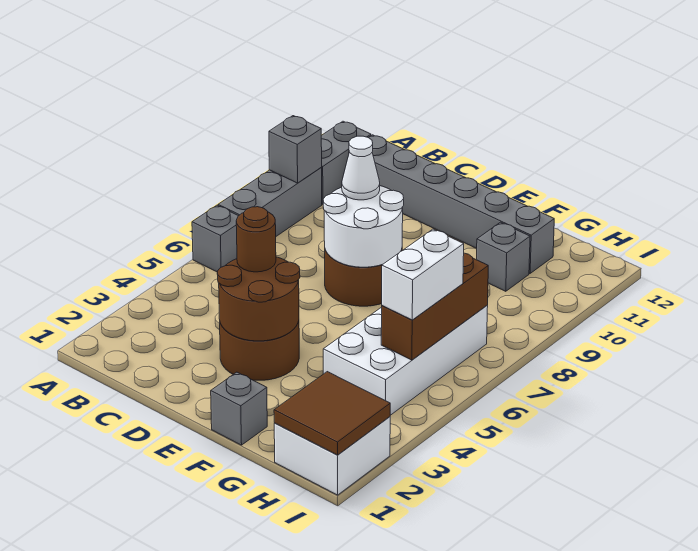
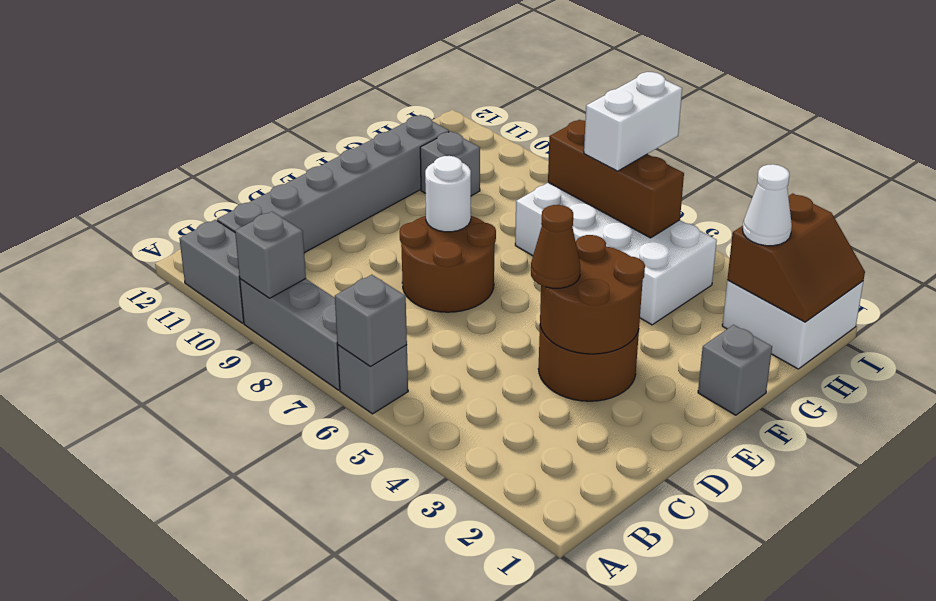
none -> grey 1x1 brick [335,275,407,366]
brown 1x1 round brick [236,207,276,272] -> brown 1x1 cone [531,205,580,288]
white 2x2 round brick [323,186,404,267] -> white 1x1 round brick [425,156,471,232]
white 1x1 cone [342,136,380,200] -> white 1x1 cone moved to [743,164,792,246]
brown 2x2 tile [274,372,390,455] -> brown 2x2 slope [727,193,865,322]
white 1x2 brick [382,229,464,320] -> white 1x2 brick turned to [584,72,682,171]

